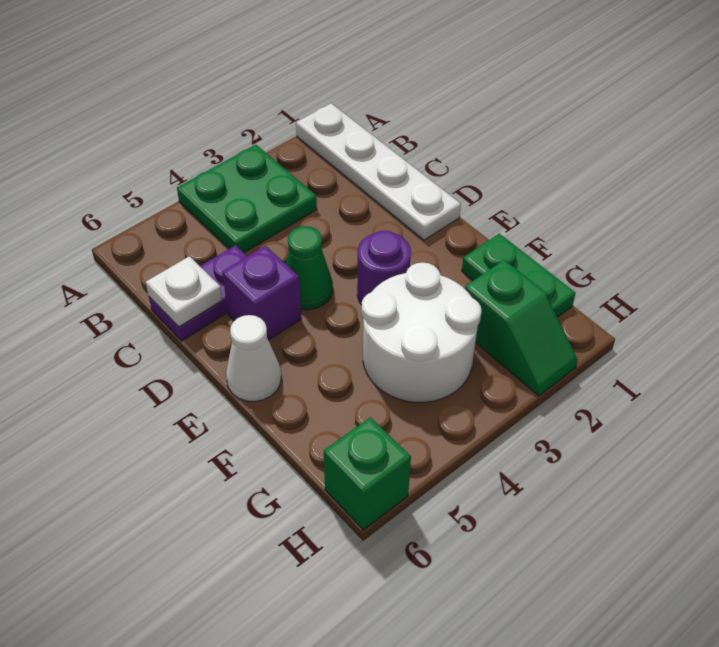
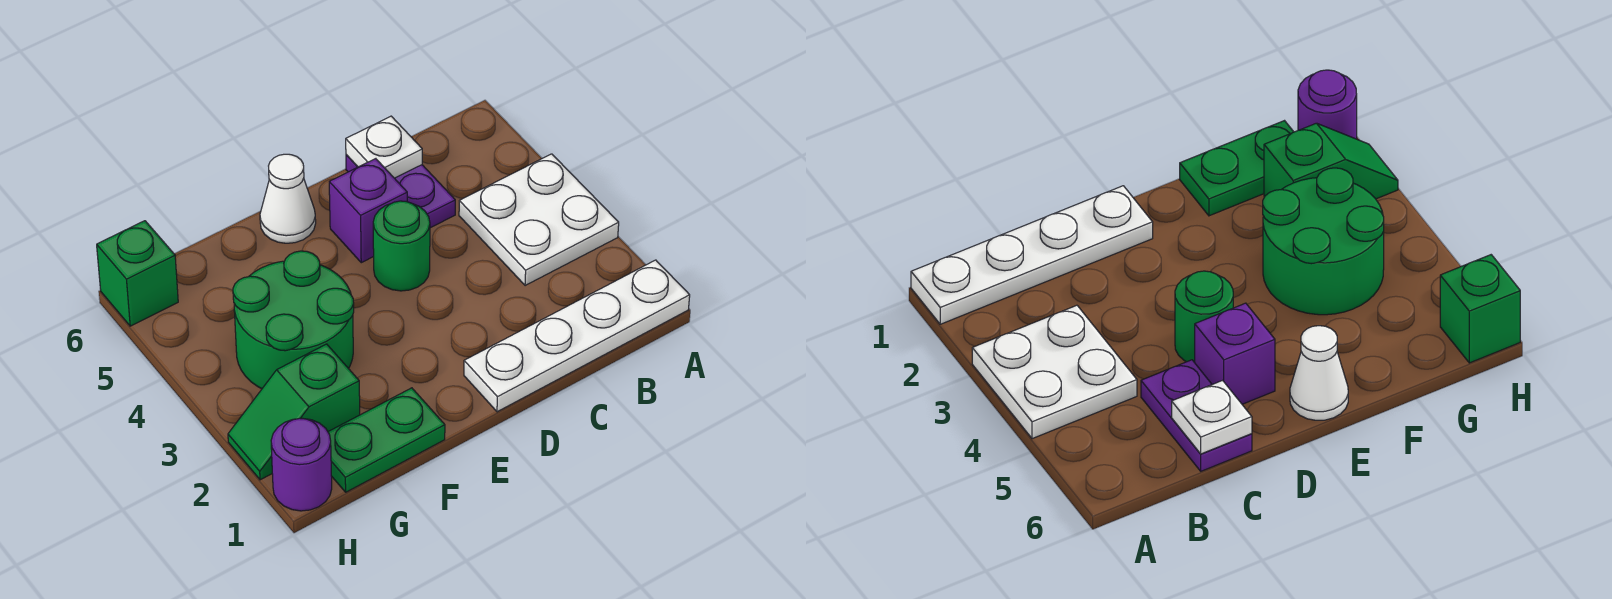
green 2x2 plate [177,145,317,253] -> white 2x2 plate [459,154,619,286]
green 1x1 cone [286,226,333,310] -> green 1x1 round brick [373,201,430,291]
purple 1x1 round brick [357,231,411,305] -> purple 1x1 round brick moved to [271,418,332,511]
white 2x2 round brick [362,262,482,402] -> green 2x2 round brick [233,251,354,389]

